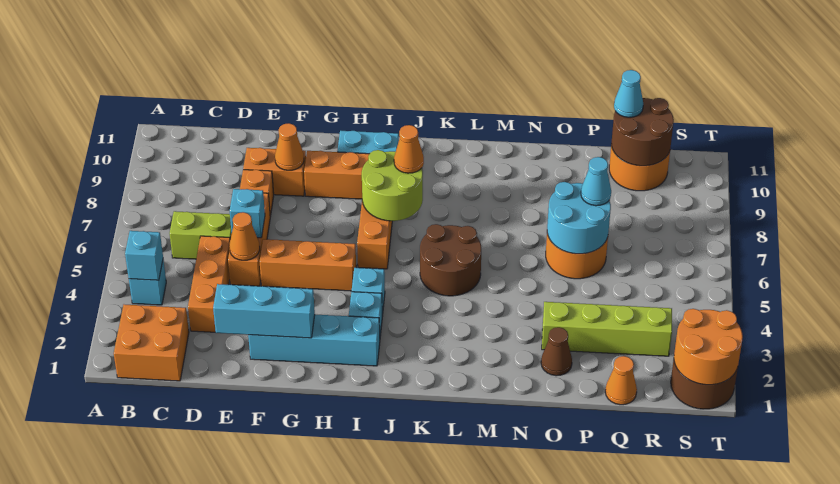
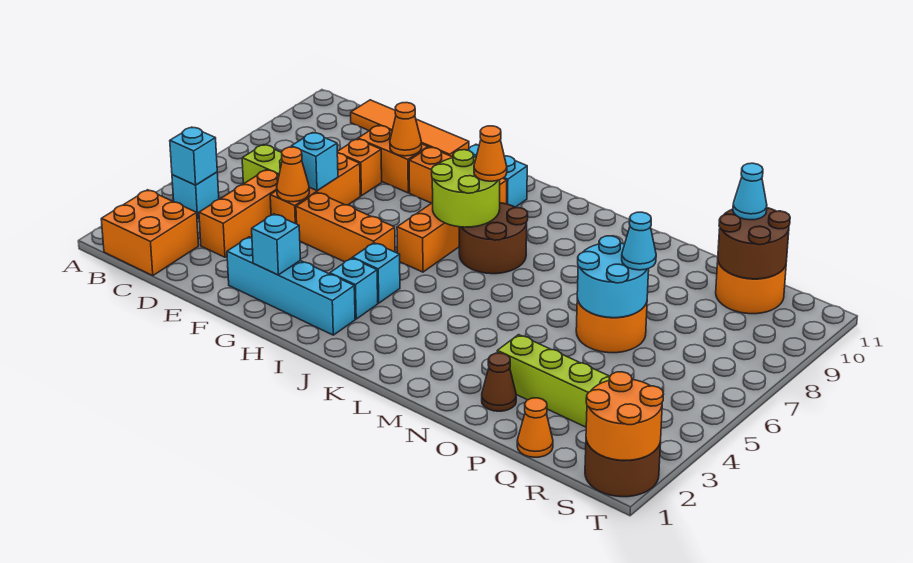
none -> orange 1x4 tile [351,100,469,157]
cyan 1x3 brick [213,284,315,338] -> cyan 1x1 brick [252,214,301,275]
brown 2x2 round brick [420,224,481,296] -> brown 2x2 round brick moved to [459,203,528,274]

